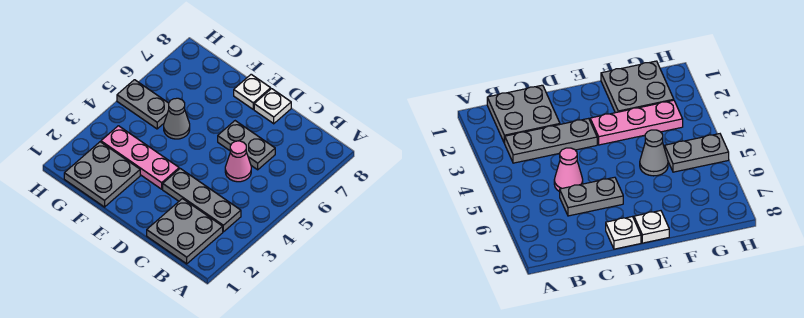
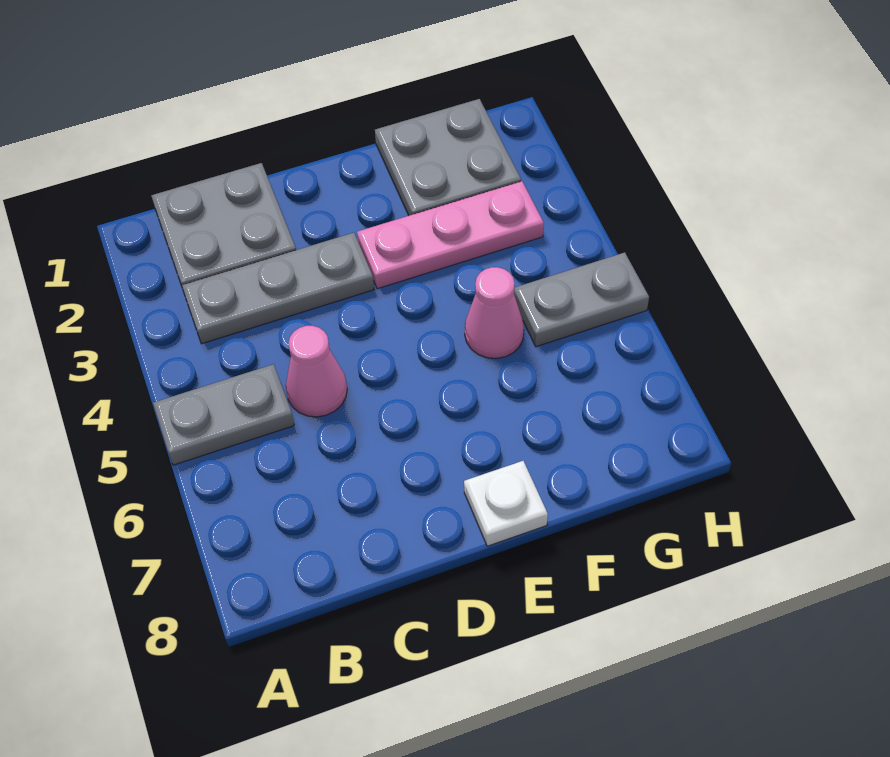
grey 1x2 plate [218,121,275,170] -> grey 1x2 plate moved to [153,364,294,465]
white 1x1 plate [254,89,291,124] -> none
grey 1x1 cone [164,98,190,139] -> pink 1x1 cone [465,267,524,358]

